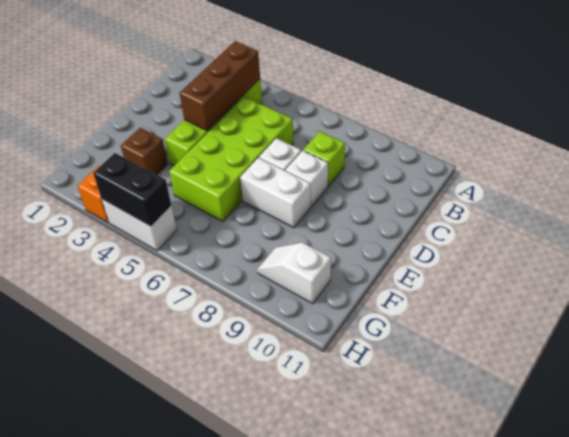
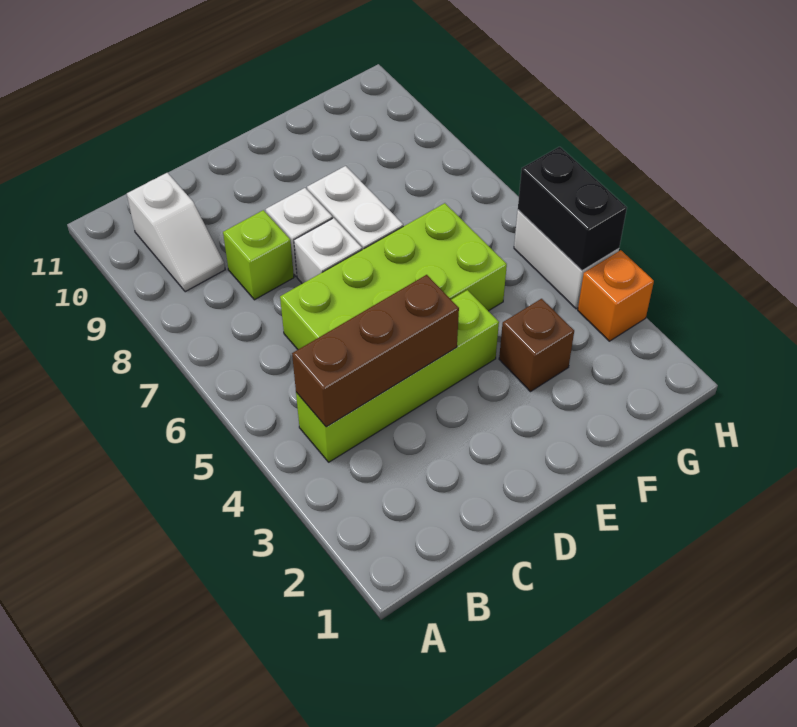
white 1x2 slope [257,242,331,304] -> white 1x2 slope moved to [127,173,225,292]

